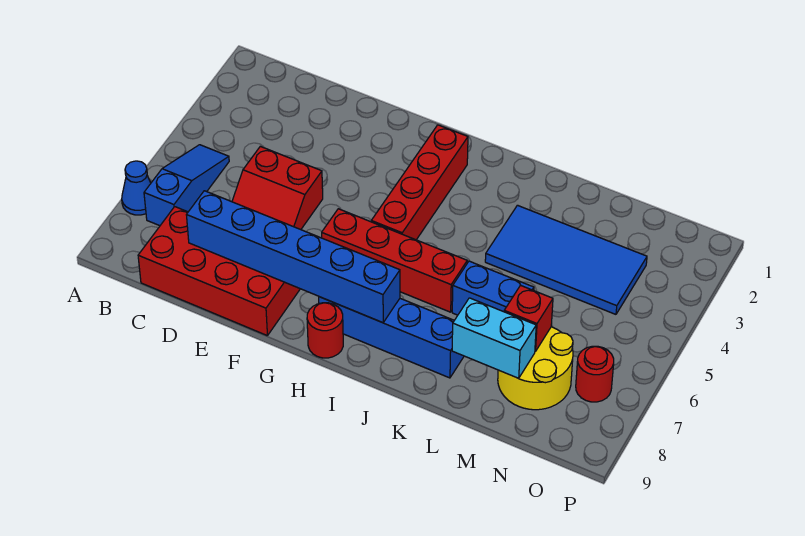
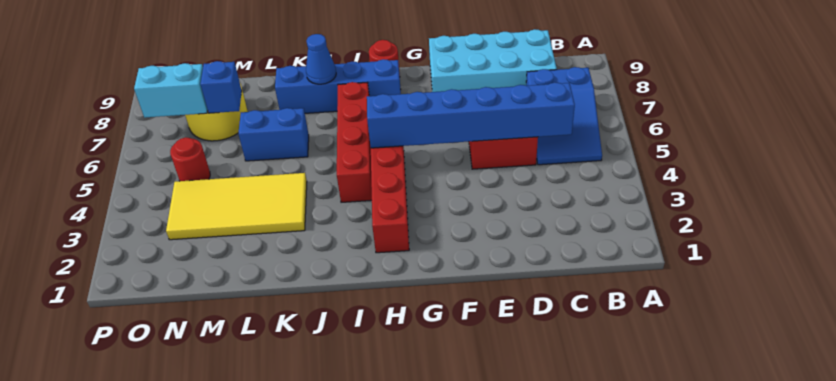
blue 1x1 cone [122,161,151,215] -> blue 1x1 cone moved to [306,34,336,84]
blue 1x3 slope [144,145,229,226] -> blue 2x3 slope [526,67,602,165]
red 2x4 brick [138,207,300,336] -> cyan 2x4 brick [429,29,557,92]
blue 1x6 brick [187,191,400,323] -> blue 1x6 brick moved to [367,82,575,148]
red 1x4 brick [322,209,467,312] -> red 1x4 brick turned to [337,82,372,202]
blue 2x4 tile [485,205,647,314] -> yellow 2x4 tile [166,173,307,240]
cyan 1x2 brick [452,298,536,378] -> cyan 1x2 brick moved to [134,63,208,118]
red 1x1 brick [504,285,553,351] -> blue 1x1 brick [200,61,242,113]
red 1x1 round brick [576,346,614,402] -> red 1x1 round brick moved to [170,137,210,181]

